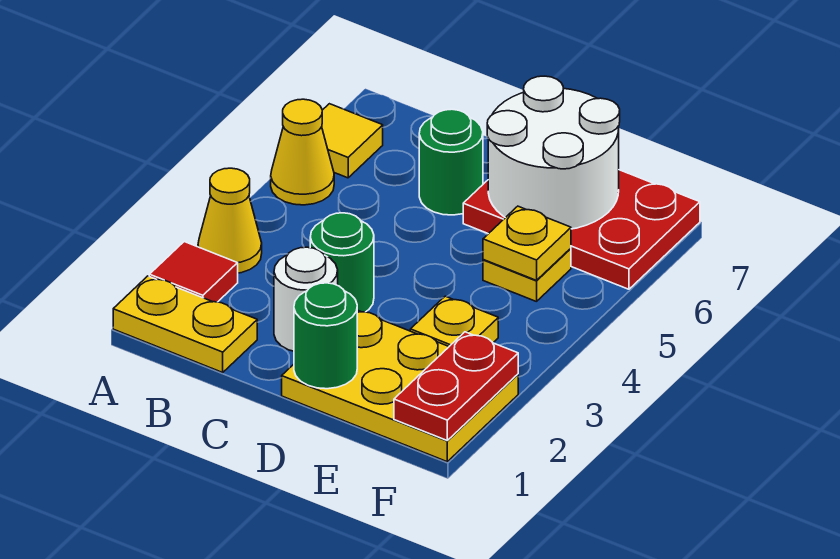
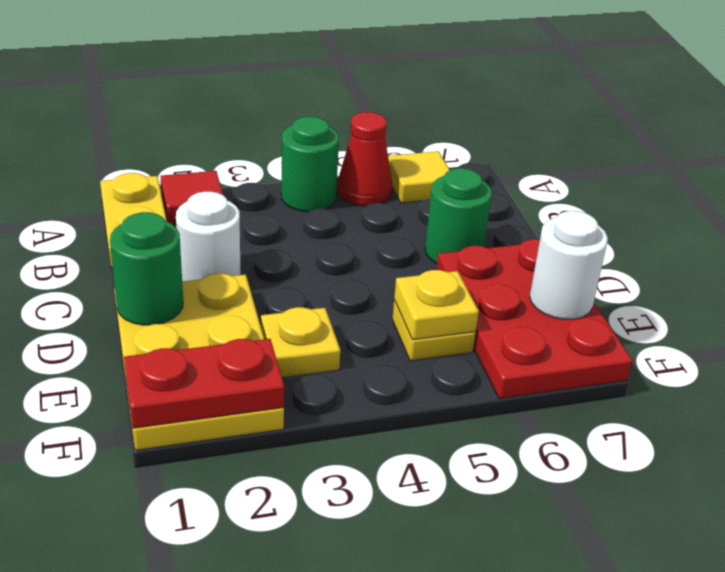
yellow 1x1 cone [198,168,262,273] -> none
yellow 1x1 cone [271,99,334,205] -> red 1x1 cone [338,112,392,206]
green 1x1 round brick [310,213,374,312] -> green 1x1 round brick moved to [281,117,339,212]
white 2x2 round brick [487,76,620,229] -> white 1x1 round brick [530,211,608,319]

